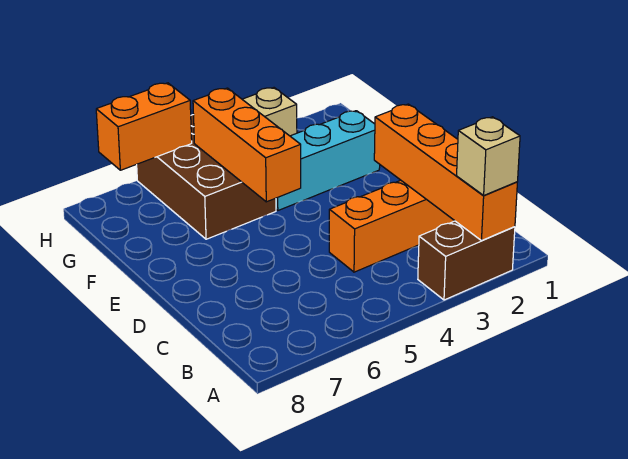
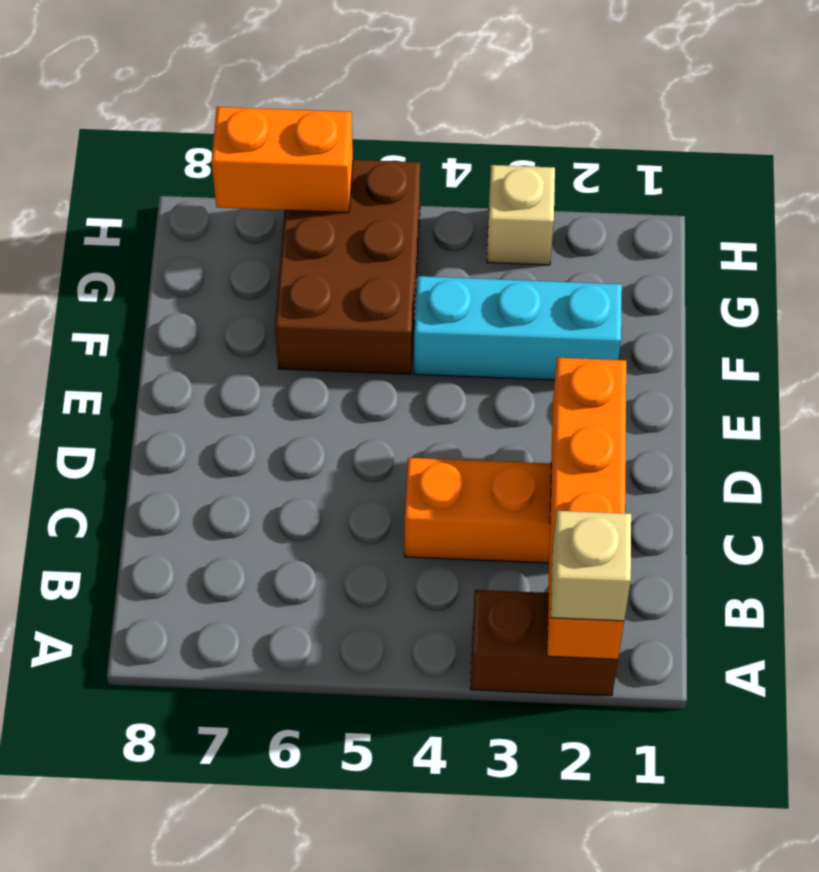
orange 1x3 brick [193,88,301,202] -> none

